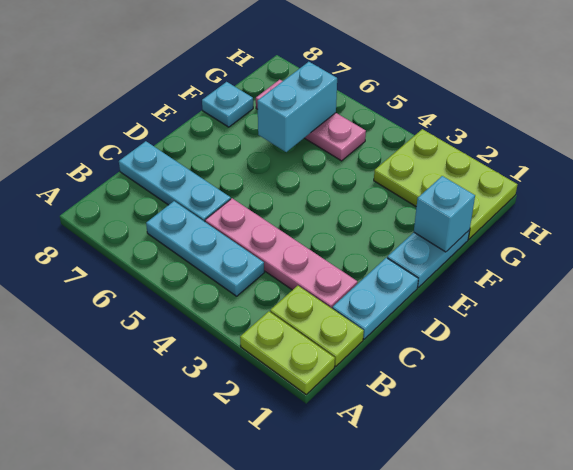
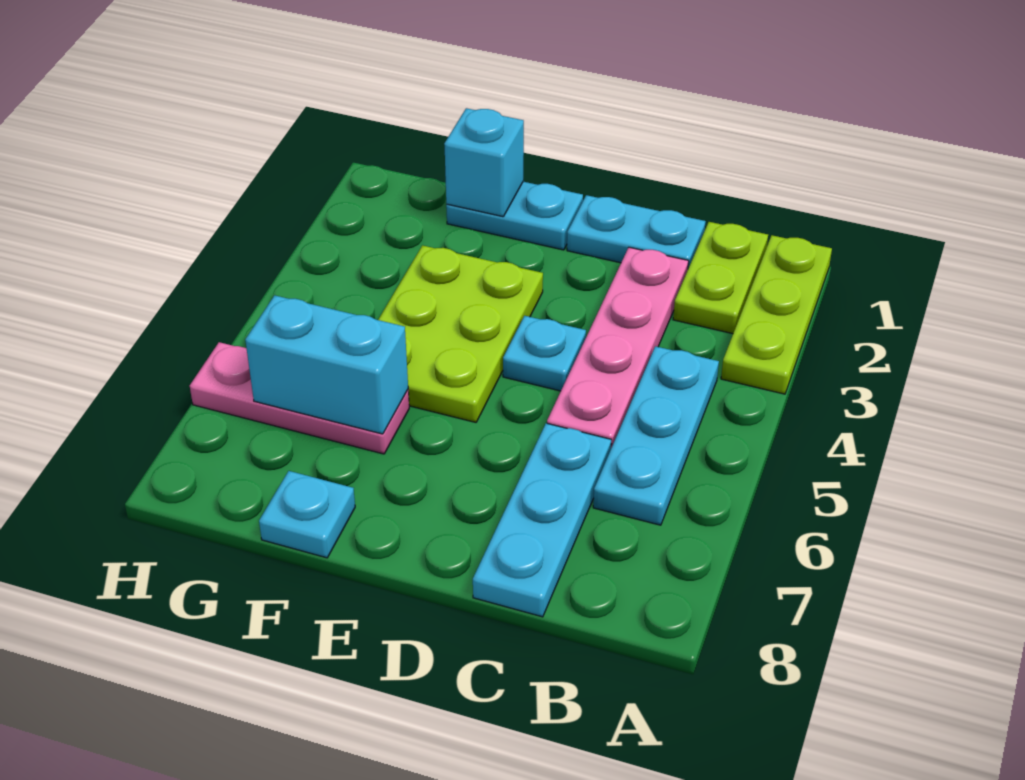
lime 1x2 plate [240,311,335,394] -> lime 1x3 plate [721,235,832,394]
none -> cyan 1x1 plate [503,316,586,391]
lime 2x3 plate [374,129,518,239] -> lime 2x3 plate moved to [378,245,543,422]
pink 1x3 plate [256,80,366,161] -> pink 1x3 plate turned to [190,342,409,454]

